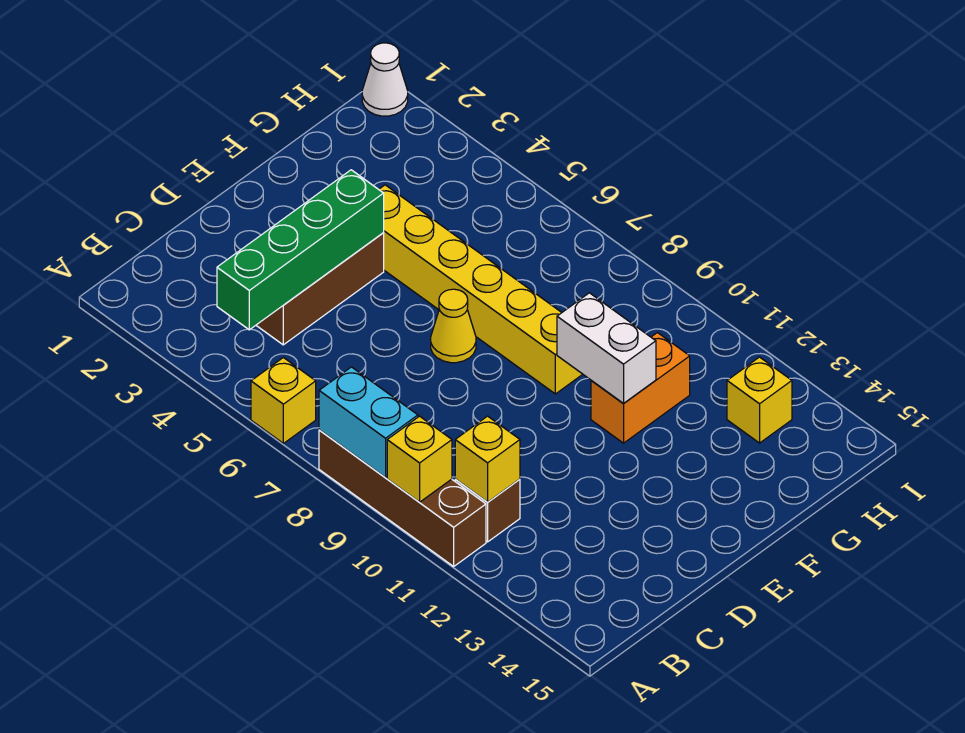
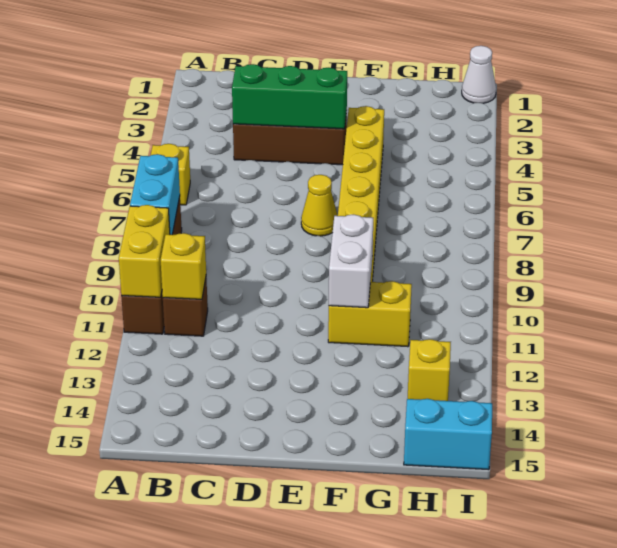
yellow 1x1 brick [387,416,452,502] -> yellow 1x2 brick [119,205,170,297]
green 1x4 brick [217,170,384,330] -> green 1x3 brick [232,64,347,129]
orange 1x2 brick [591,333,690,443] -> yellow 1x2 brick [328,281,412,347]
none -> cyan 1x2 brick [404,399,492,470]

